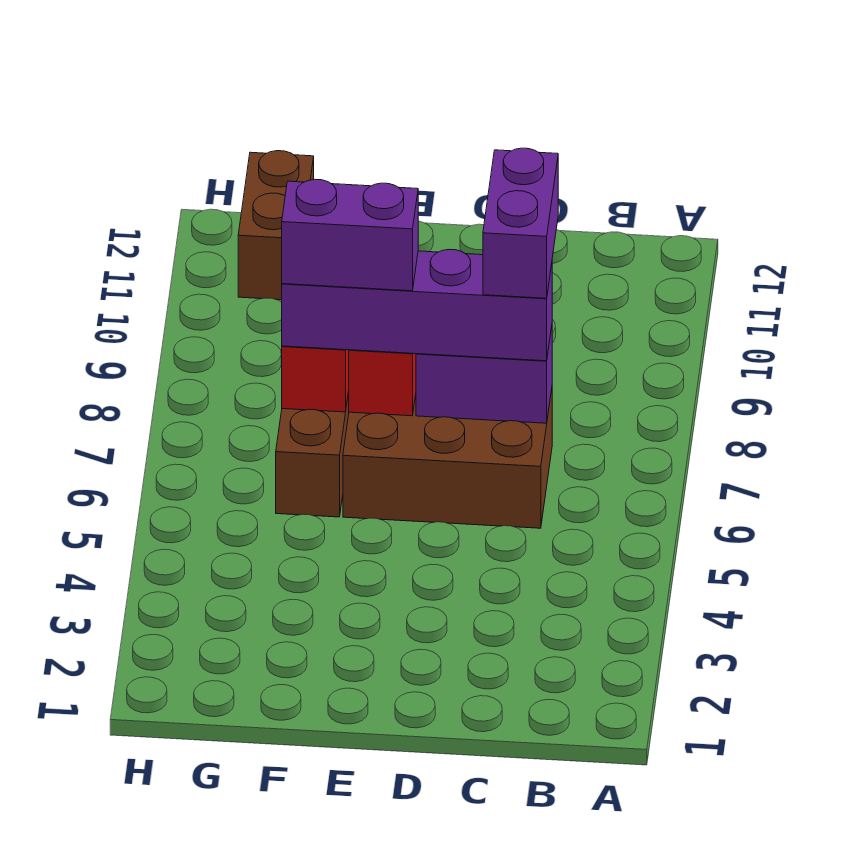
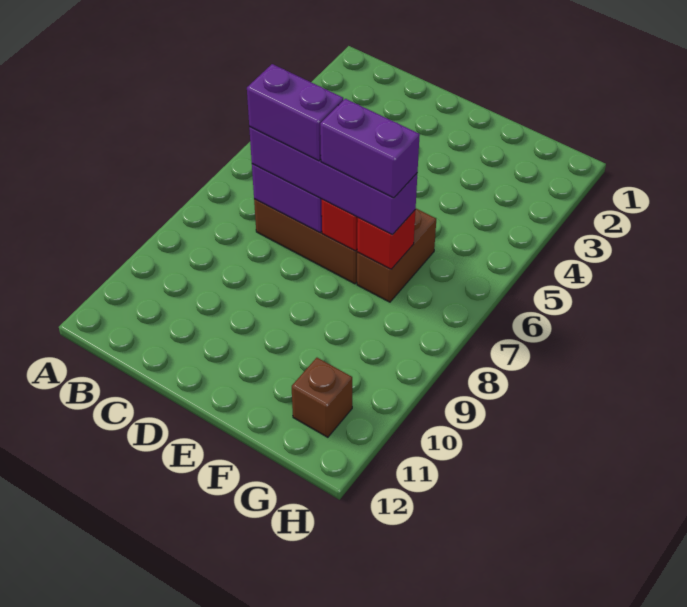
purple 1x2 brick [483,148,558,298] -> purple 1x2 brick turned to [247,64,343,161]
brown 1x2 brick [238,151,314,300] -> brown 1x1 brick [292,358,352,437]

